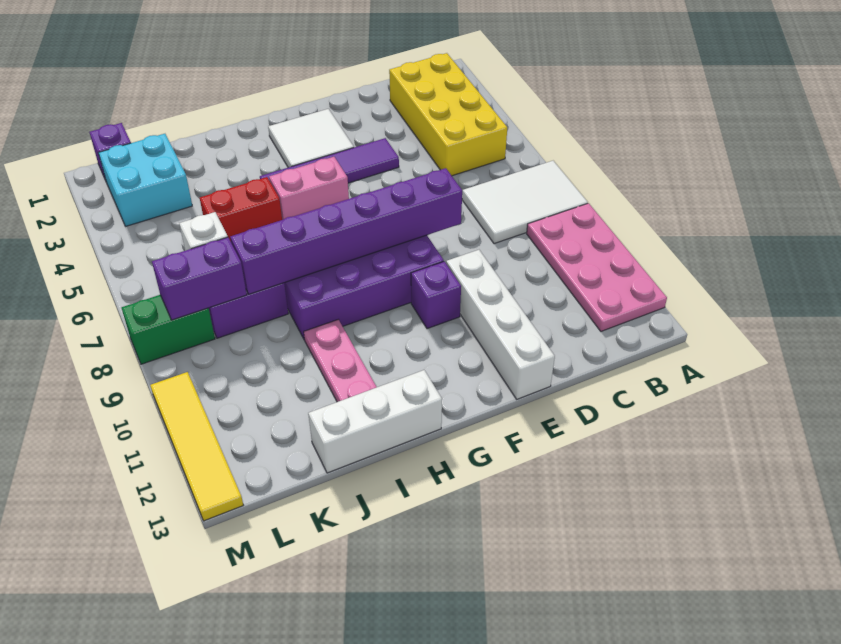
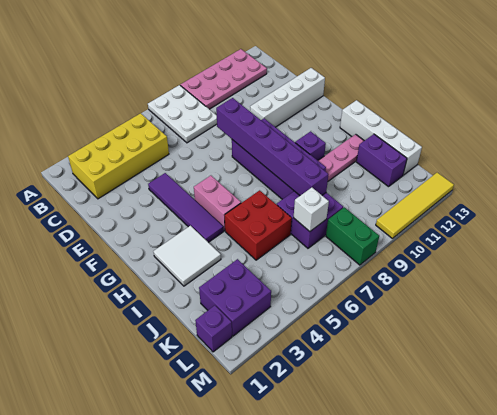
white 2x3 tile [462,161,588,244] -> white 2x3 plate [148,85,217,143]
white 2x2 tile [268,109,354,167] -> white 2x2 tile moved to [153,226,221,286]
purple 1x1 brick [411,261,461,329] -> purple 1x1 brick moved to [295,131,326,160]
white 1x3 brick [308,370,442,473] -> white 1x4 brick [340,100,422,175]
red 1x2 brick [200,177,282,241] -> red 2x2 brick [225,190,292,260]
cyan 2x2 brick [98,134,192,226] -> purple 2x2 brick [199,259,271,336]
purple 1x2 brick [152,237,247,320] -> purple 1x2 brick moved to [356,134,407,187]

